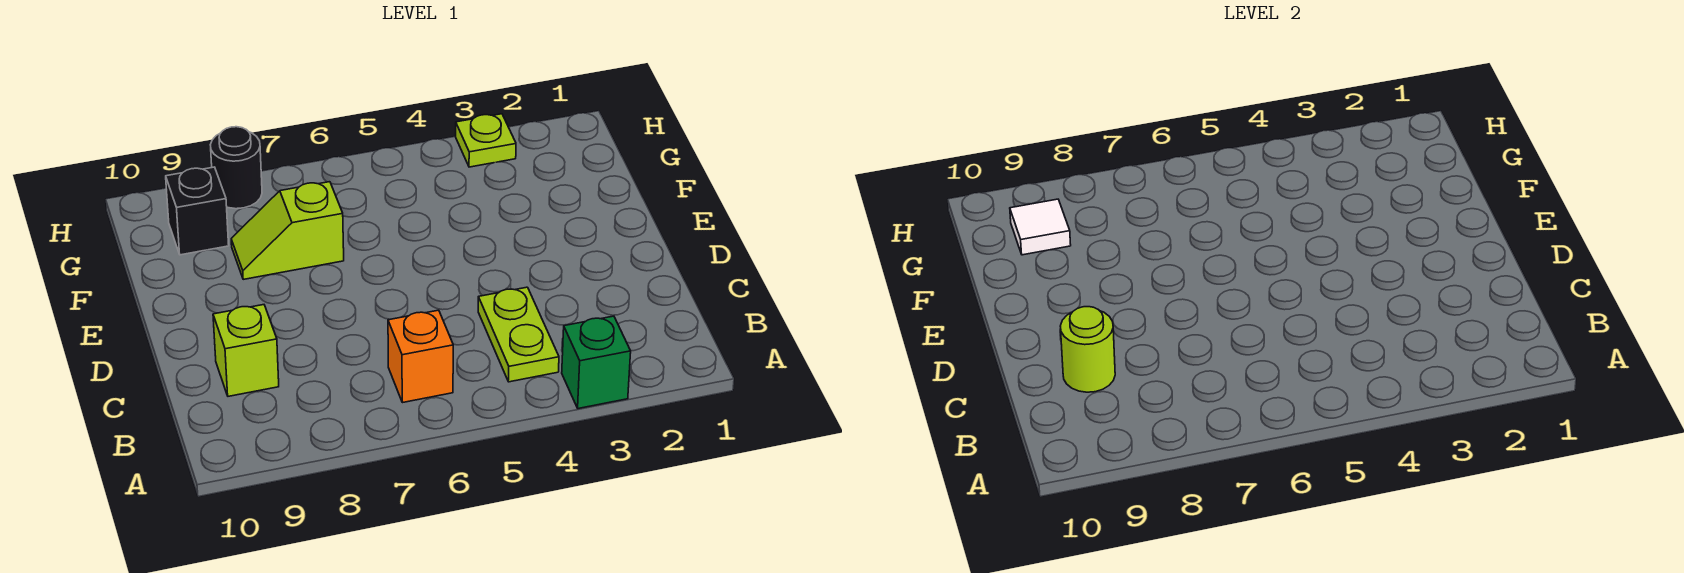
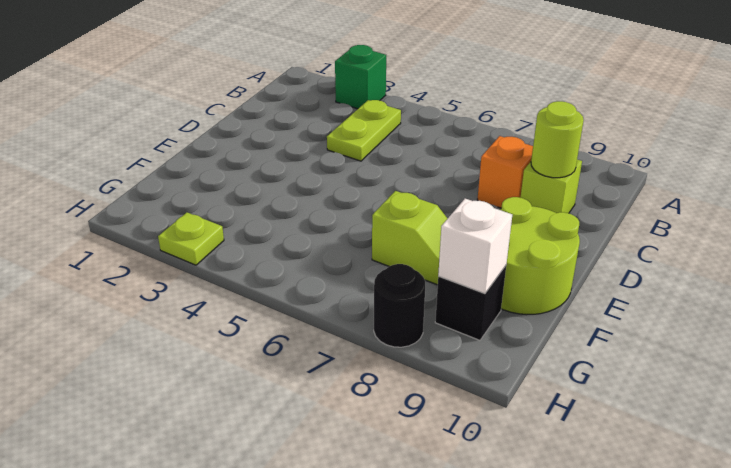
orange 1x1 brick [388,310,453,403] -> orange 1x1 brick moved to [477,136,533,208]
none -> lime 2x2 round brick [500,197,580,315]
white 1x1 tile [1010,199,1071,255] -> white 1x1 brick [438,199,512,294]

